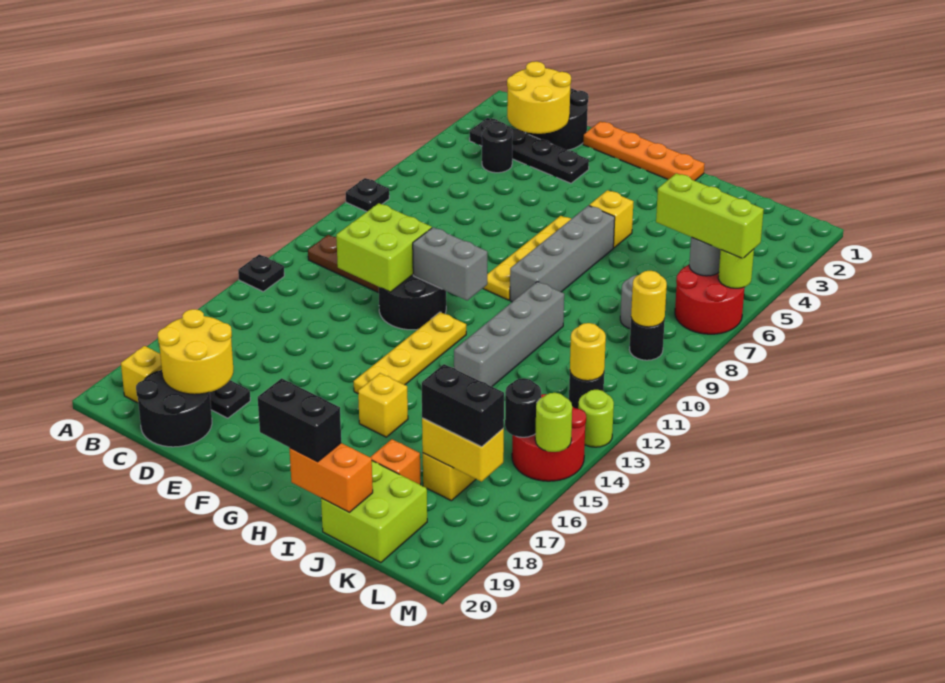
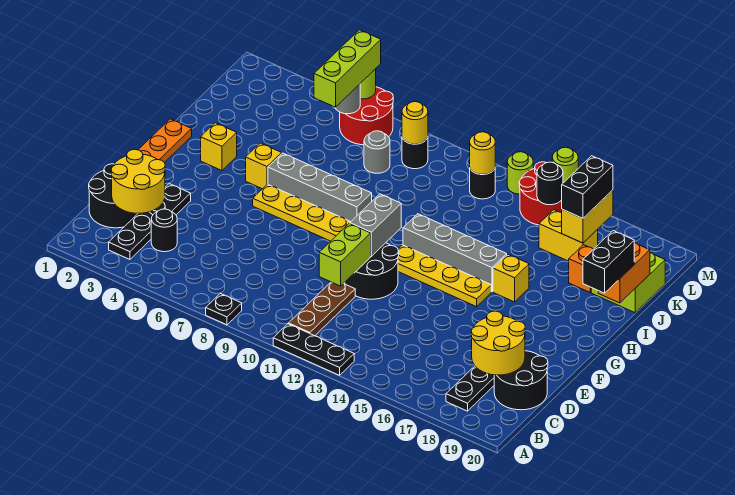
black 1x1 plate [238,254,284,292] -> black 1x3 plate [273,324,354,375]
yellow 1x1 brick [121,346,162,403] -> yellow 1x1 brick moved to [201,123,237,171]
lime 2x2 brick [336,203,432,292] -> lime 1x2 brick [319,224,371,286]
grey 1x4 brick [454,282,564,387] -> grey 1x4 brick moved to [403,214,507,292]

